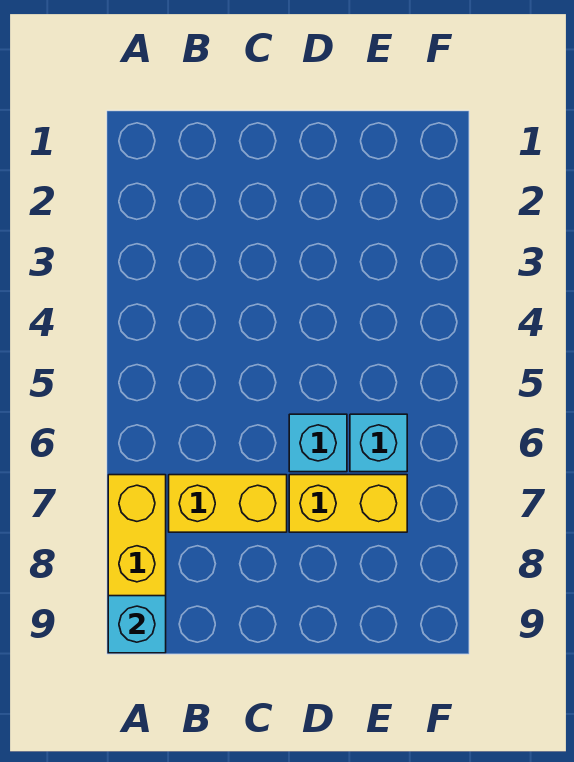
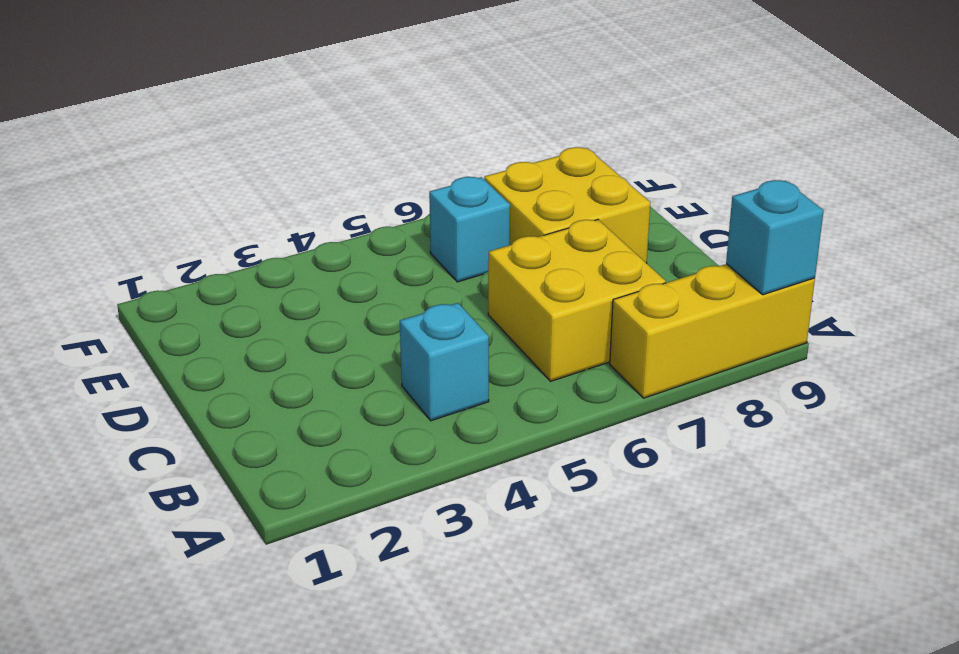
yellow 1x2 brick [169,475,287,532] -> yellow 2x2 brick [488,220,666,381]
cyan 1x1 brick [289,414,347,472] -> cyan 1x1 brick moved to [400,303,489,421]
yellow 1x2 brick [289,475,407,532] -> yellow 2x2 brick [484,147,650,263]

